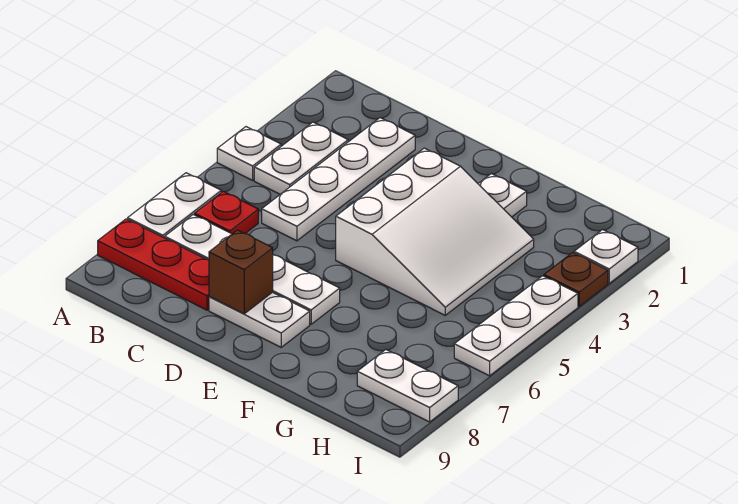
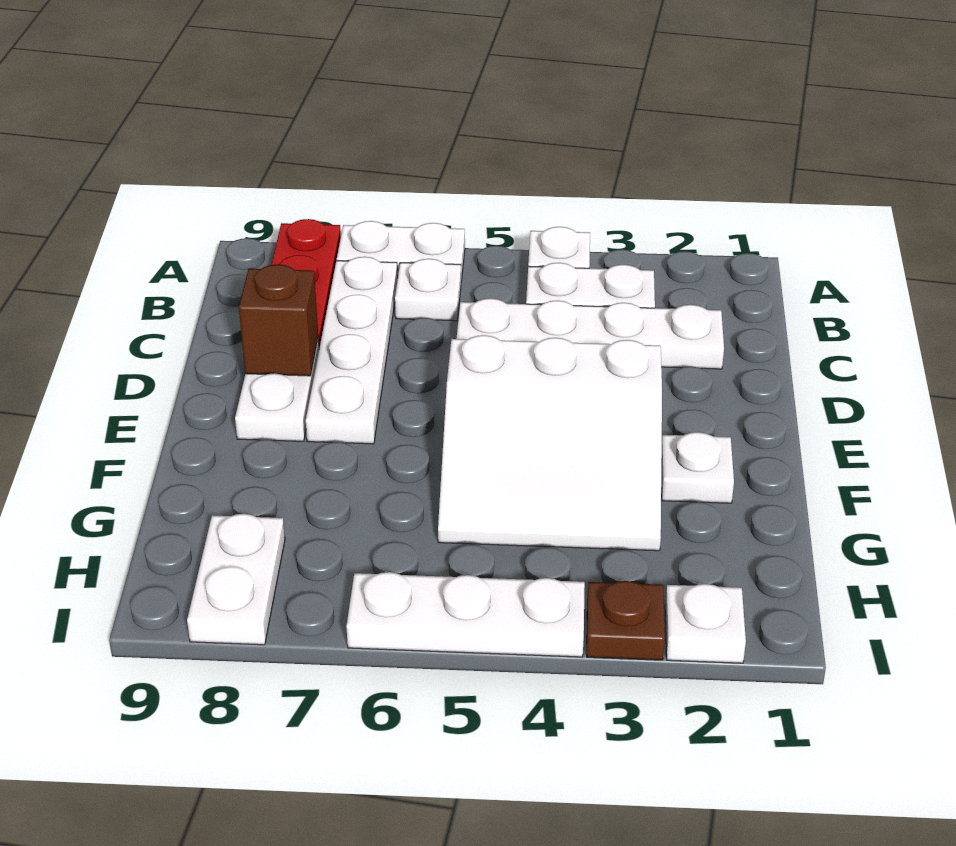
red 1x1 plate [195,191,258,234] -> white 1x1 plate [395,259,461,321]

